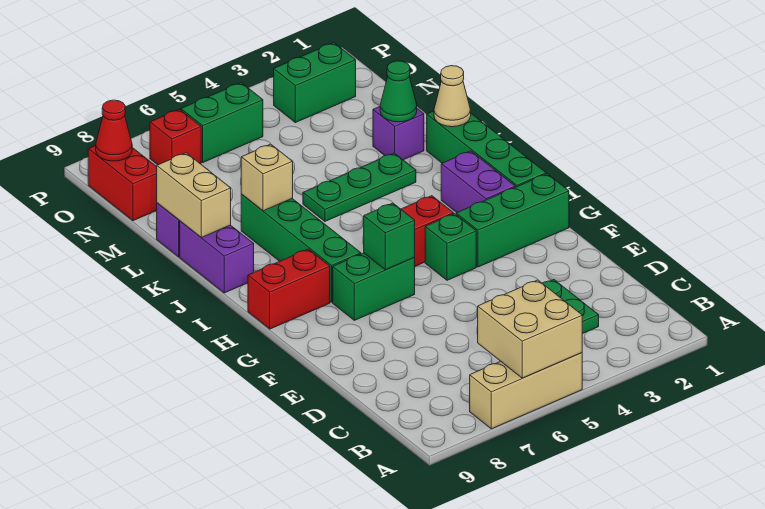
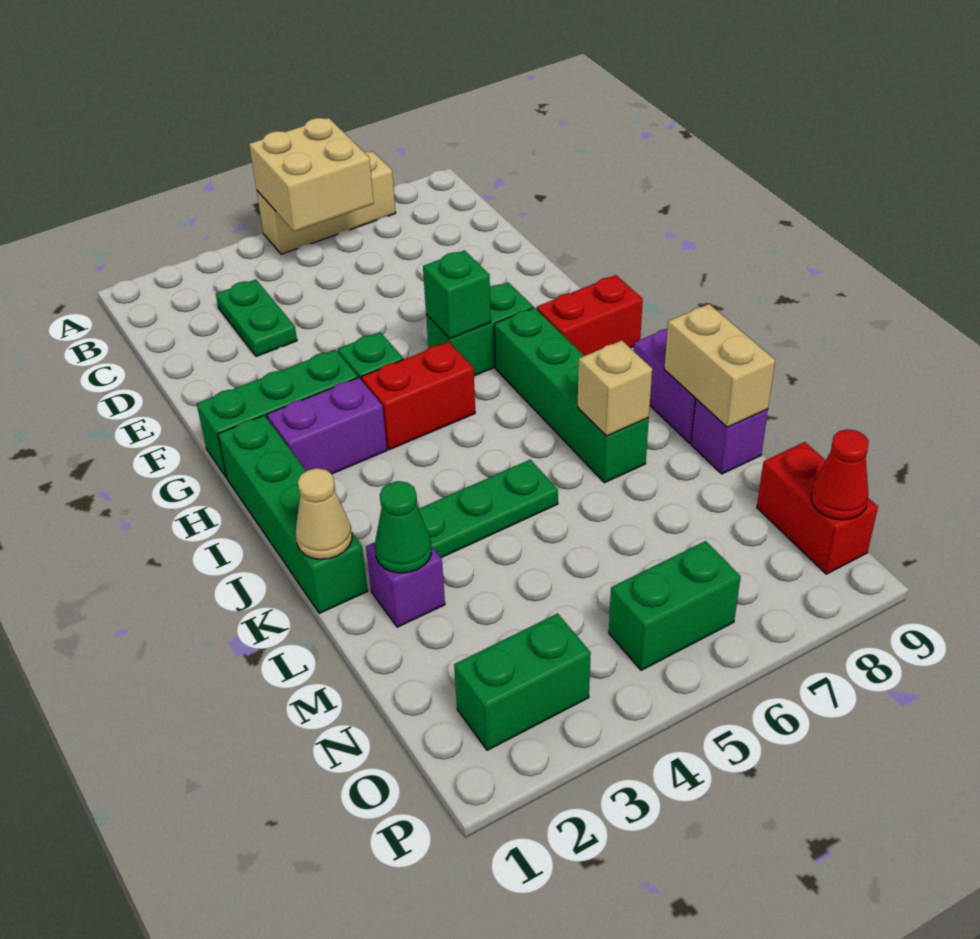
purple 1x2 brick [441,151,515,212] -> purple 1x2 brick turned to [267,378,387,474]
red 1x1 brick [150,109,201,165] -> none

